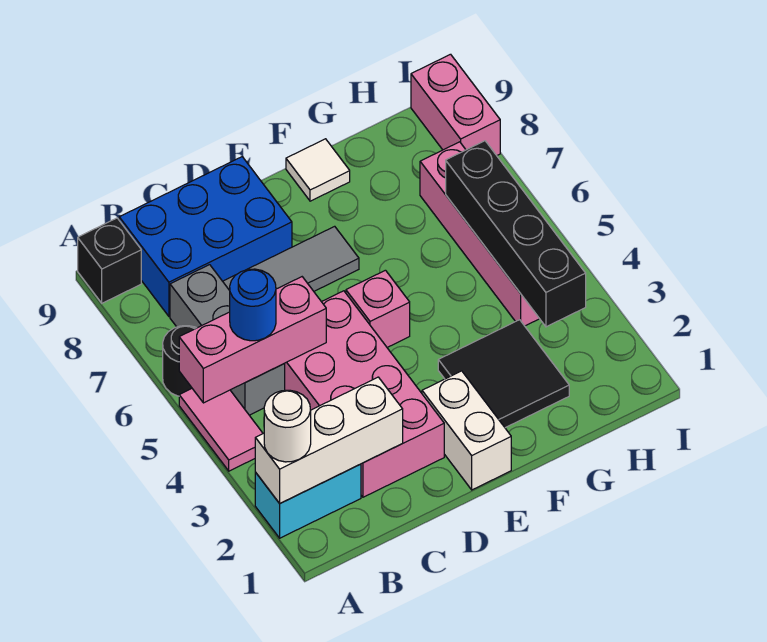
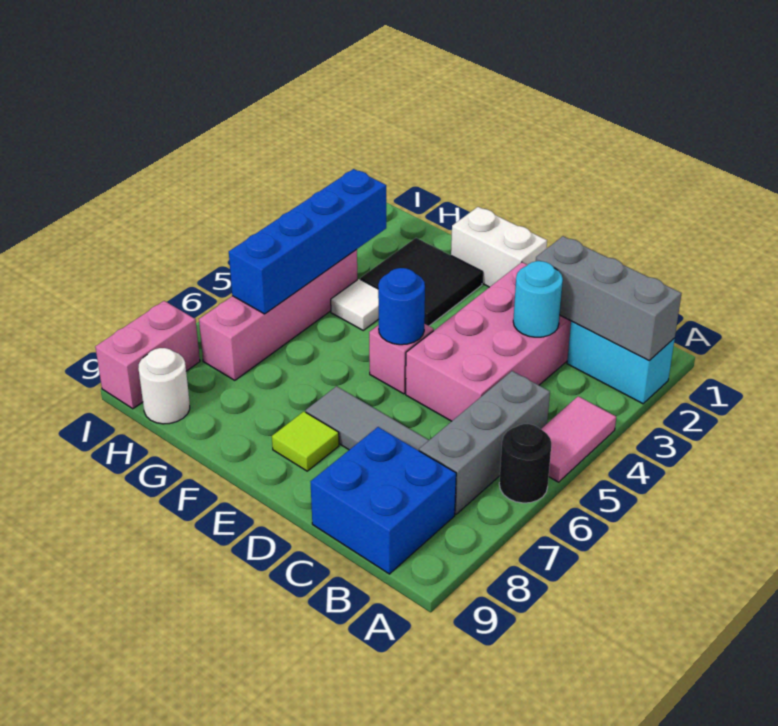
white 1x3 brick [255,377,403,503] -> grey 1x3 brick [536,236,682,361]
white 1x1 round brick [264,390,311,462] -> white 1x1 round brick moved to [138,348,190,424]
pink 1x3 brick [179,277,326,403] -> none
black 1x1 brick [78,218,141,303] -> none
blue 1x1 round brick [230,269,276,341] -> blue 1x1 round brick moved to [378,268,425,345]
blue 2x3 brick [119,157,292,316] -> blue 2x2 brick [311,427,456,574]
none -> cyan 1x1 round brick [513,261,563,337]
white 1x2 brick [422,371,511,490] -> white 1x2 brick turned to [451,207,547,287]
none -> lime 1x1 tile [272,412,339,471]
white 1x1 tile [286,139,350,201] -> white 1x1 tile moved to [331,279,379,330]
black 1x4 brick [446,141,586,327] -> blue 1x4 brick [229,169,386,314]

